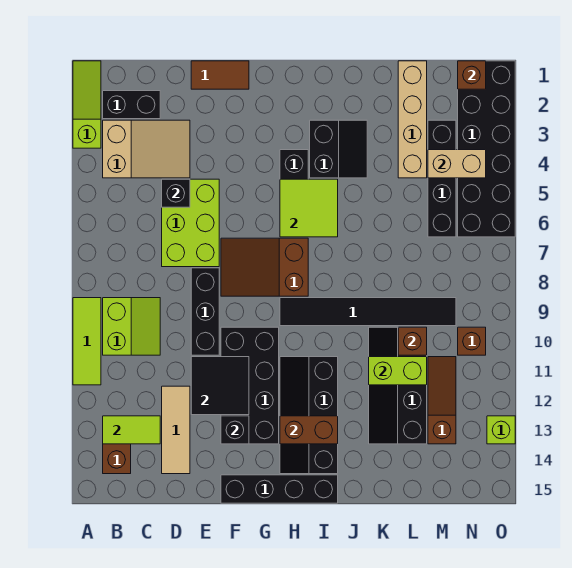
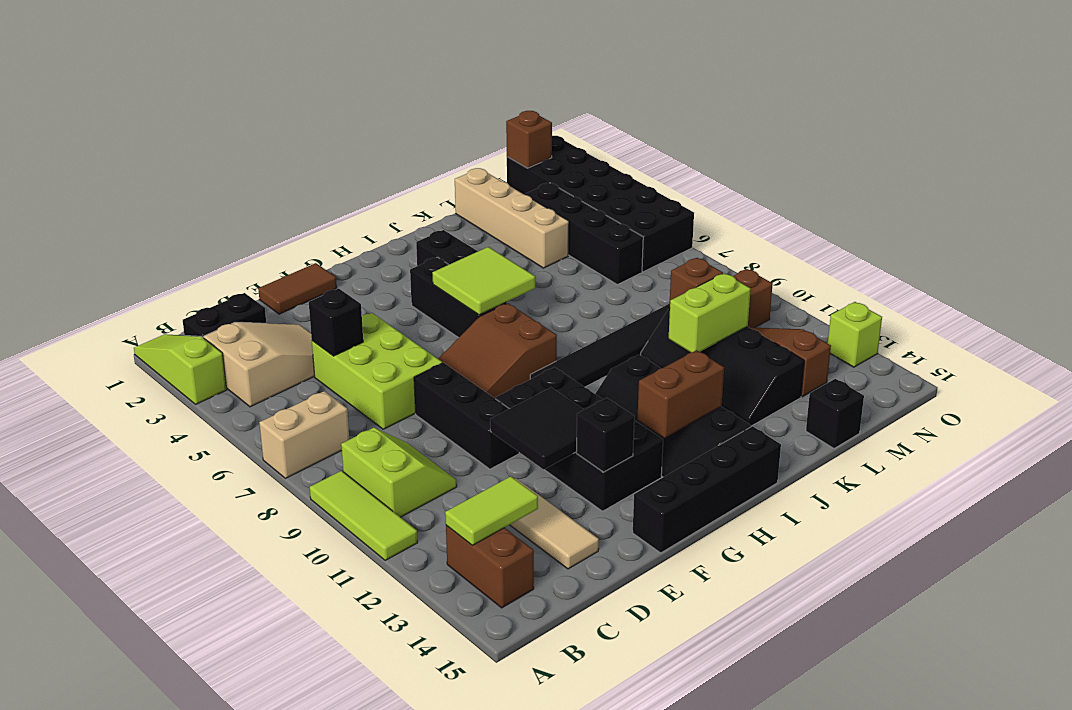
none -> black 1x1 brick [806,379,864,449]
tan 1x2 brick [428,150,486,178] -> tan 1x2 brick moved to [259,391,349,478]

